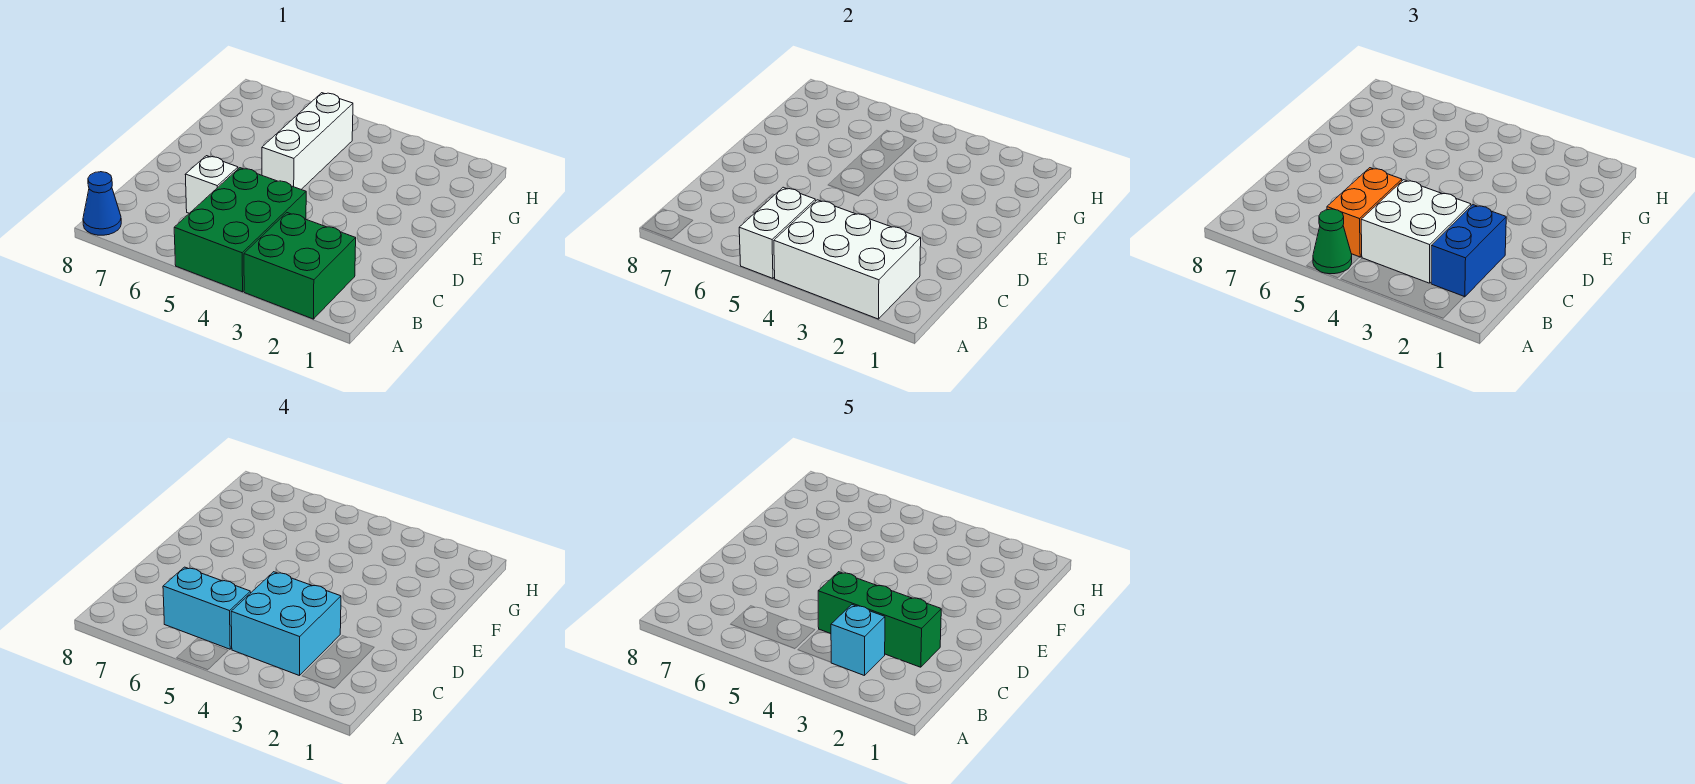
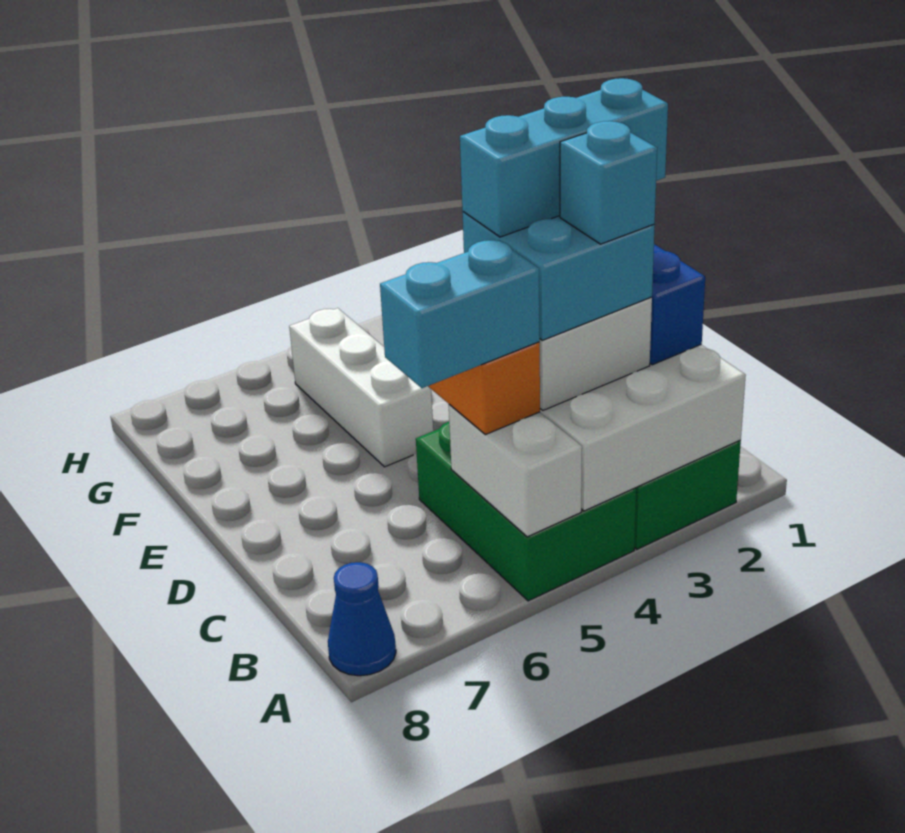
green 1x1 cone [1313,209,1352,274] -> none
green 1x3 brick [818,572,941,667] -> cyan 1x3 brick [460,78,668,237]
white 1x1 brick [185,156,238,213] -> none

